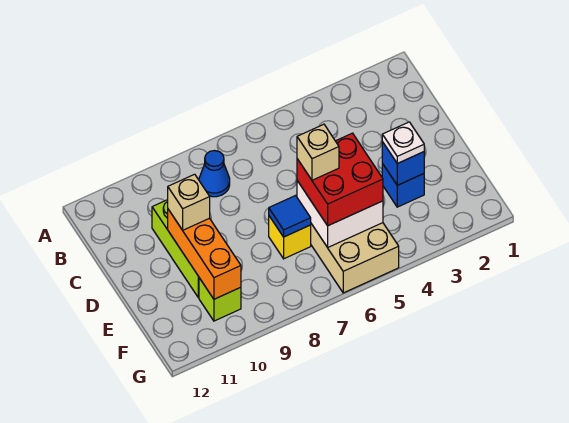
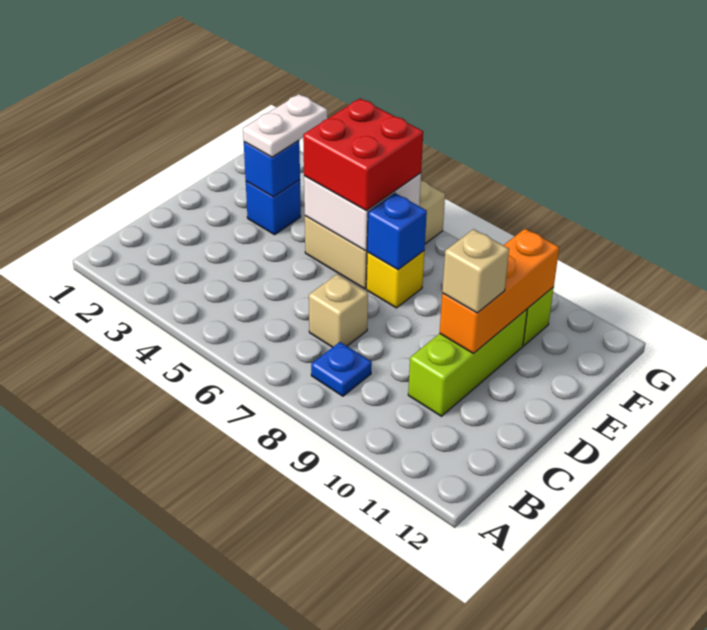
blue 1x1 cone [199,151,230,197] -> blue 1x1 plate [311,342,372,396]
white 1x1 plate [382,122,424,163] -> white 1x2 plate [243,94,327,157]
tan 1x1 brick [297,124,339,180] -> tan 1x1 brick moved to [309,274,368,347]
blue 1x1 tile [269,196,311,237] -> blue 1x1 brick [367,193,427,270]

